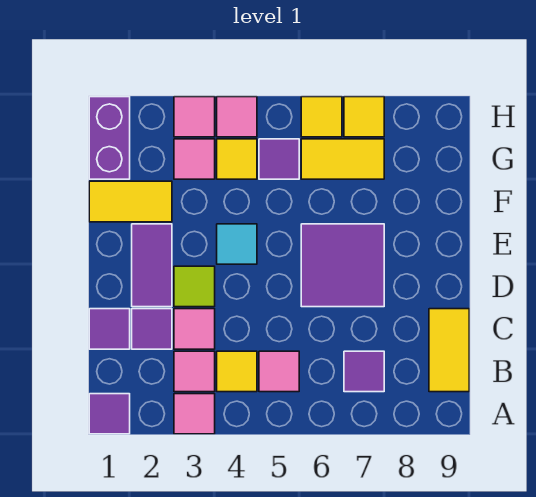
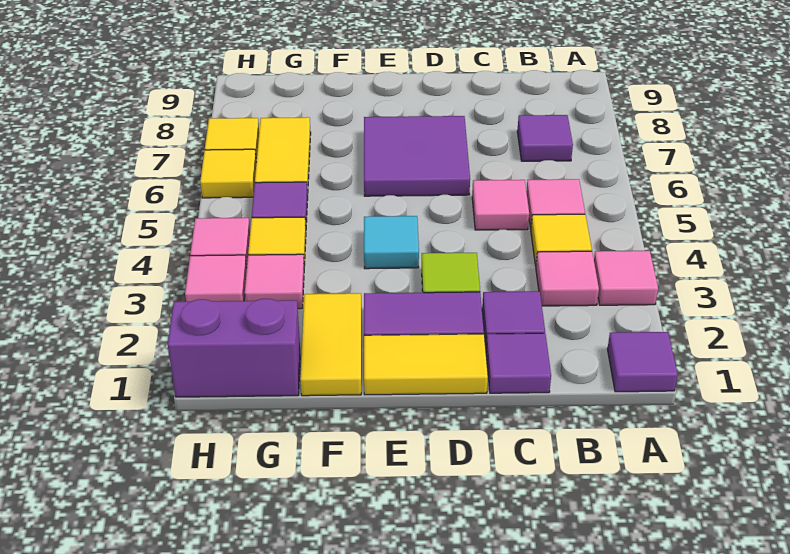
yellow 1x2 tile [429,309,469,392] -> yellow 1x2 tile moved to [364,334,488,395]
pink 1x1 tile [174,309,215,349] -> pink 1x1 tile moved to [472,180,529,230]

